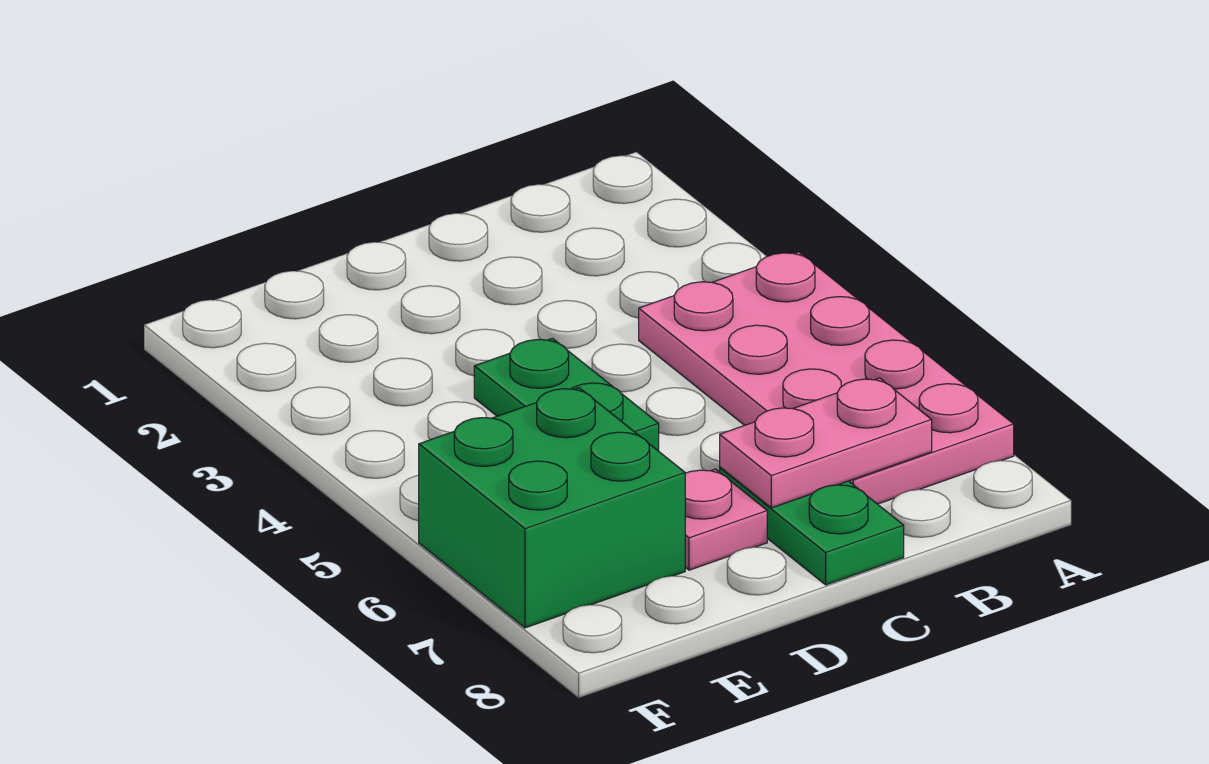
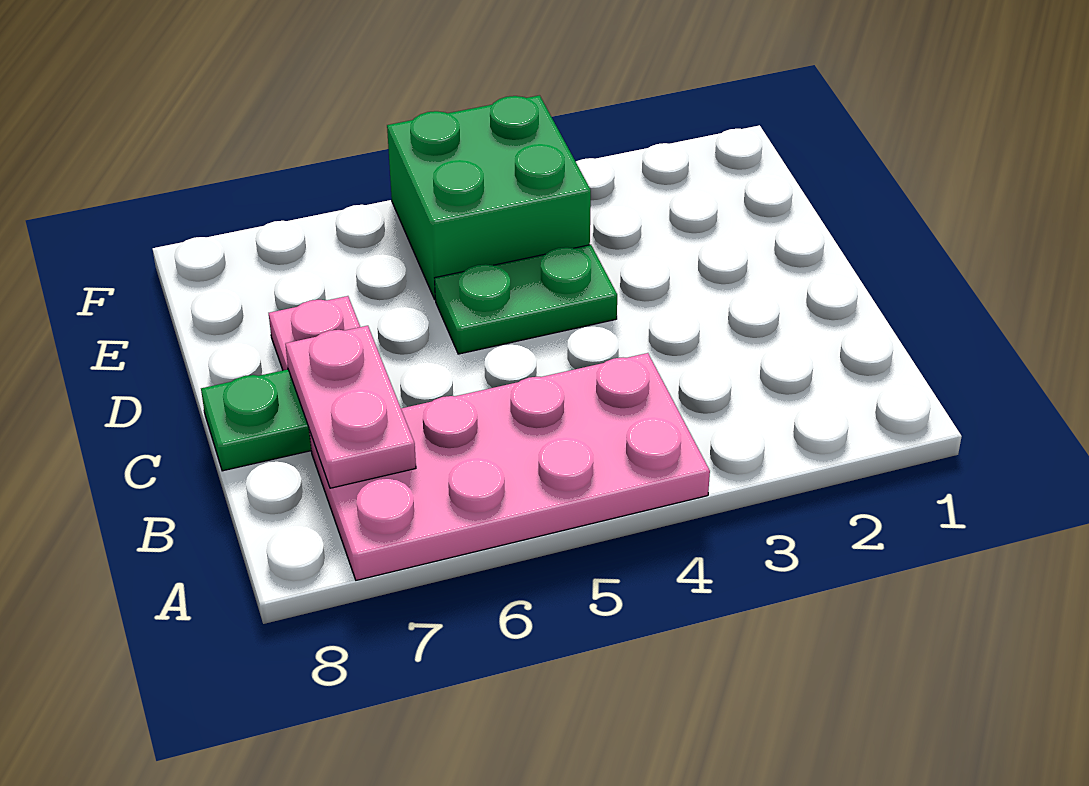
green 2x2 brick [419,388,685,628] -> green 2x2 brick moved to [387,95,591,299]

